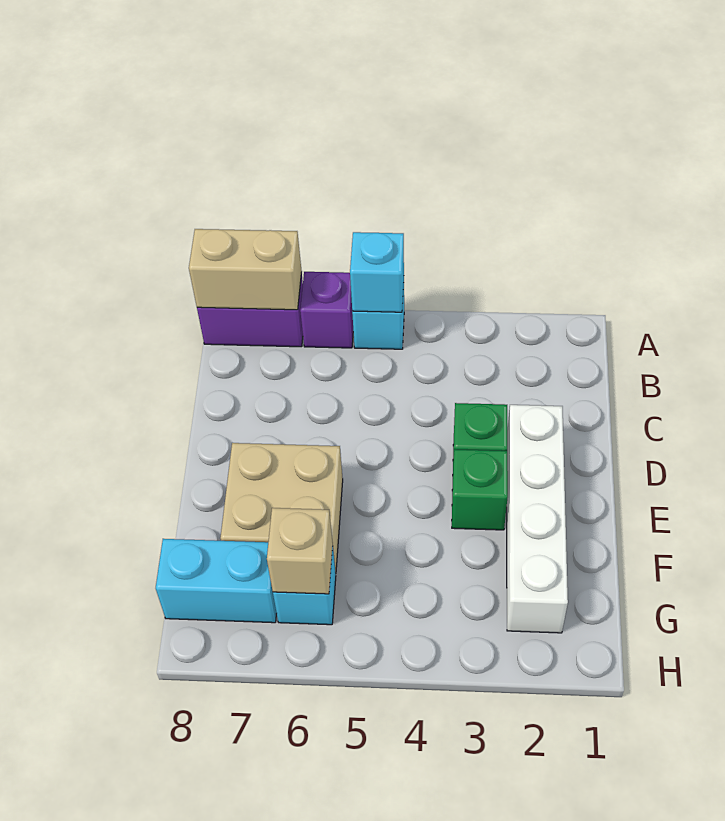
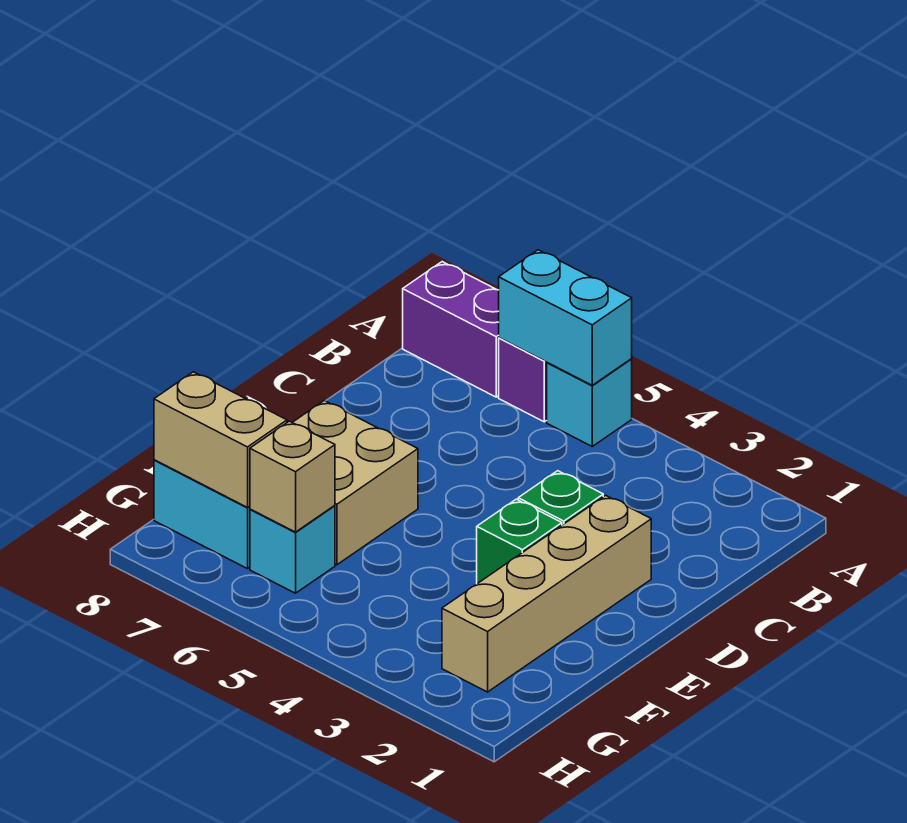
cyan 1x1 brick [350,232,404,312] -> cyan 1x2 brick [499,250,632,385]
tan 1x2 brick [189,229,302,310] -> tan 1x2 brick moved to [154,372,287,507]
white 1x4 brick [507,405,568,633] -> tan 1x4 brick [442,495,651,692]

